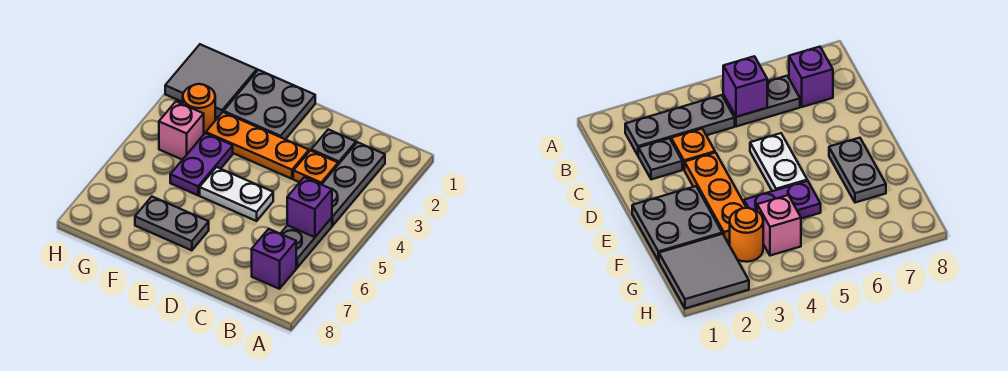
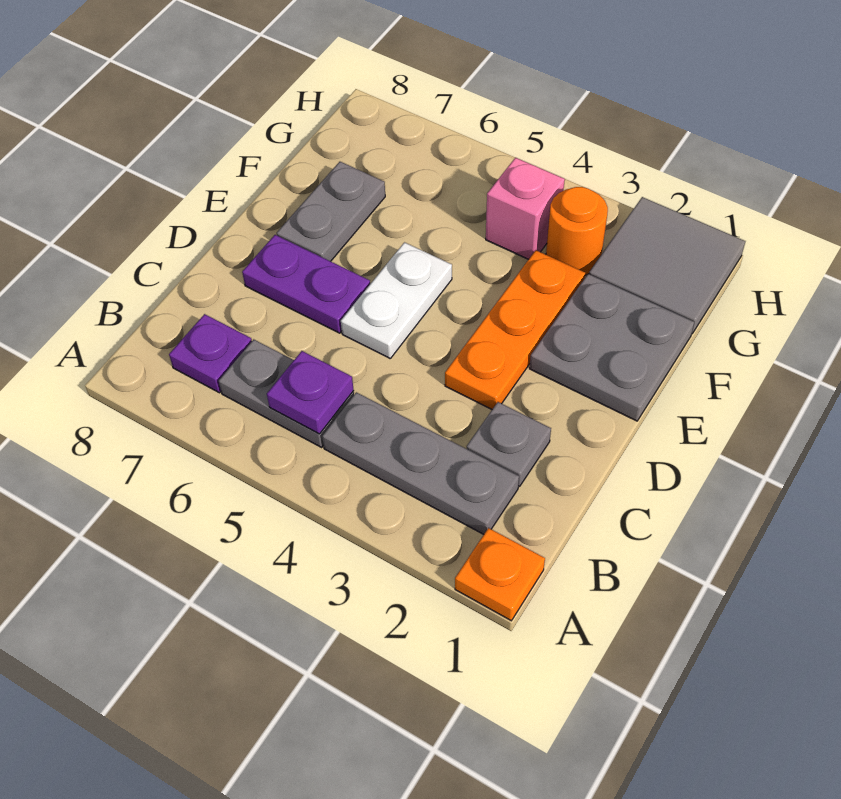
purple 1x1 brick [287,177,332,237] -> purple 1x1 plate [267,351,354,434]
purple 1x1 brick [252,229,296,289] -> purple 1x1 plate [169,314,252,393]
orange 1x1 plate [293,151,338,185] -> orange 1x1 plate moved to [455,528,545,621]
purple 1x2 plate [170,133,233,195] -> purple 1x2 plate moved to [242,235,370,333]

